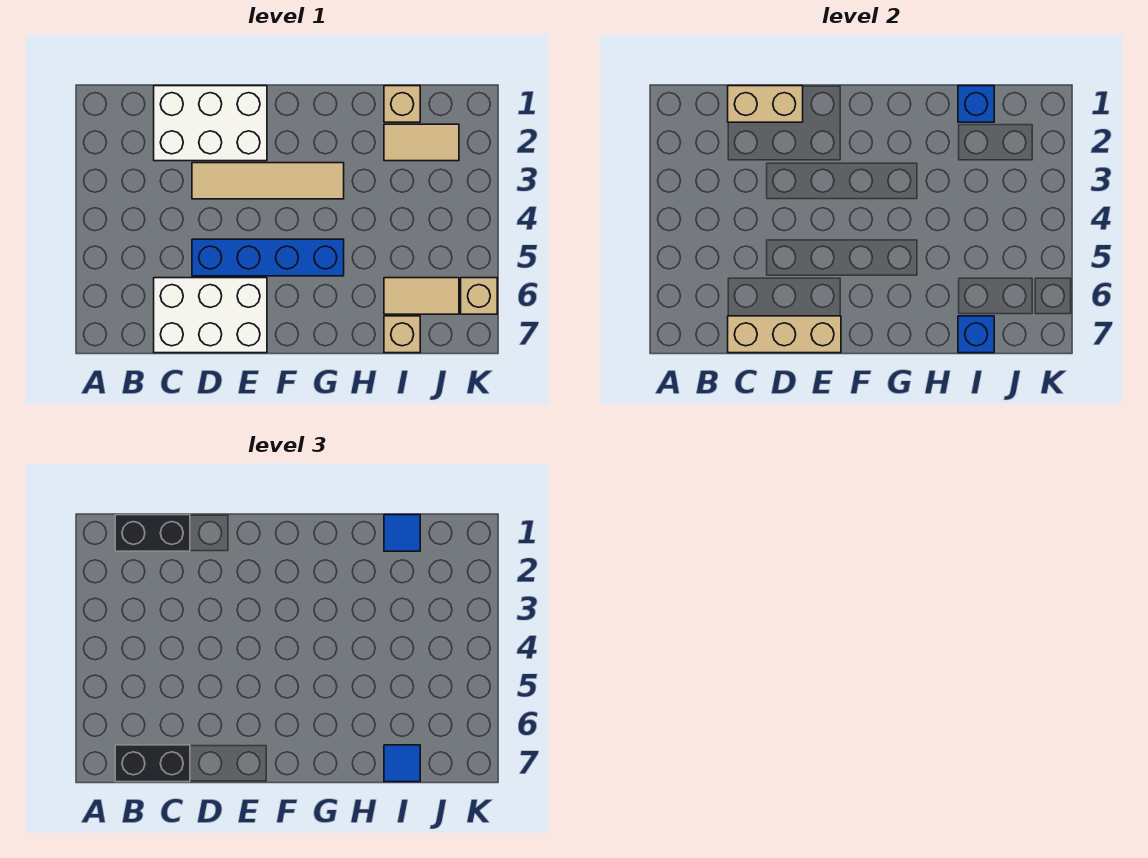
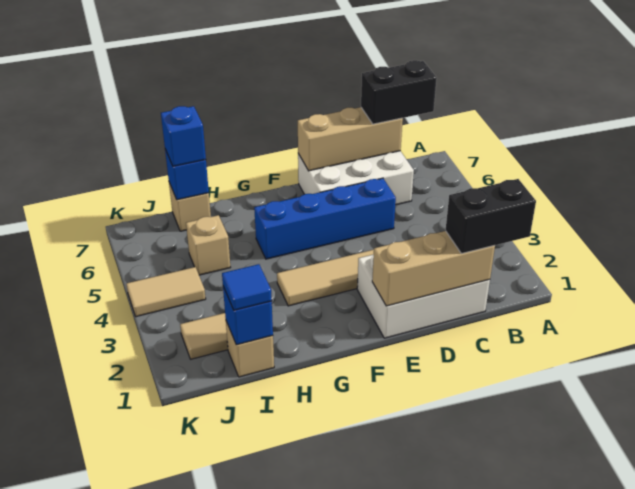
tan 1x2 brick [728,86,803,122] -> tan 1x3 brick [372,231,495,306]
tan 1x2 tile [384,278,459,314] -> tan 1x2 tile moved to [126,267,206,317]
blue 1x1 tile [384,745,420,782] -> blue 1x1 brick [161,106,206,166]
tan 1x1 brick [461,278,497,314] -> tan 1x1 brick moved to [186,215,230,275]

